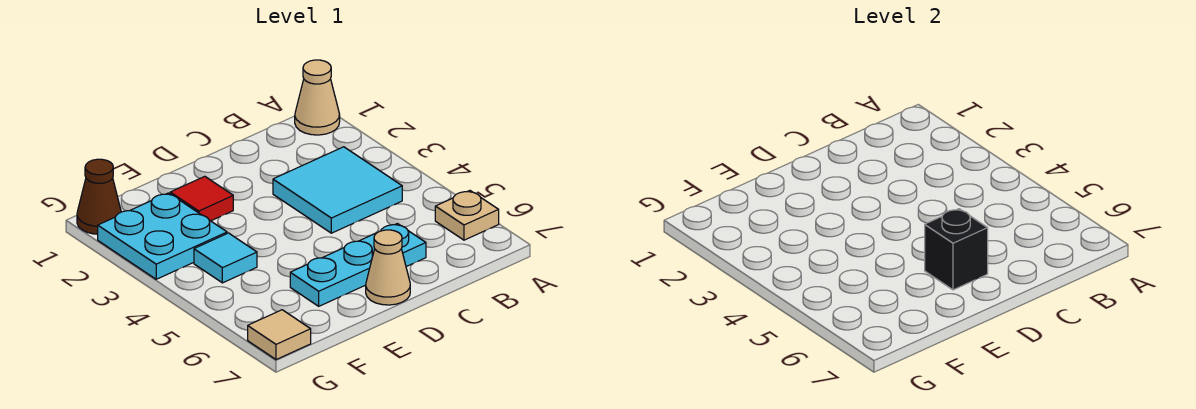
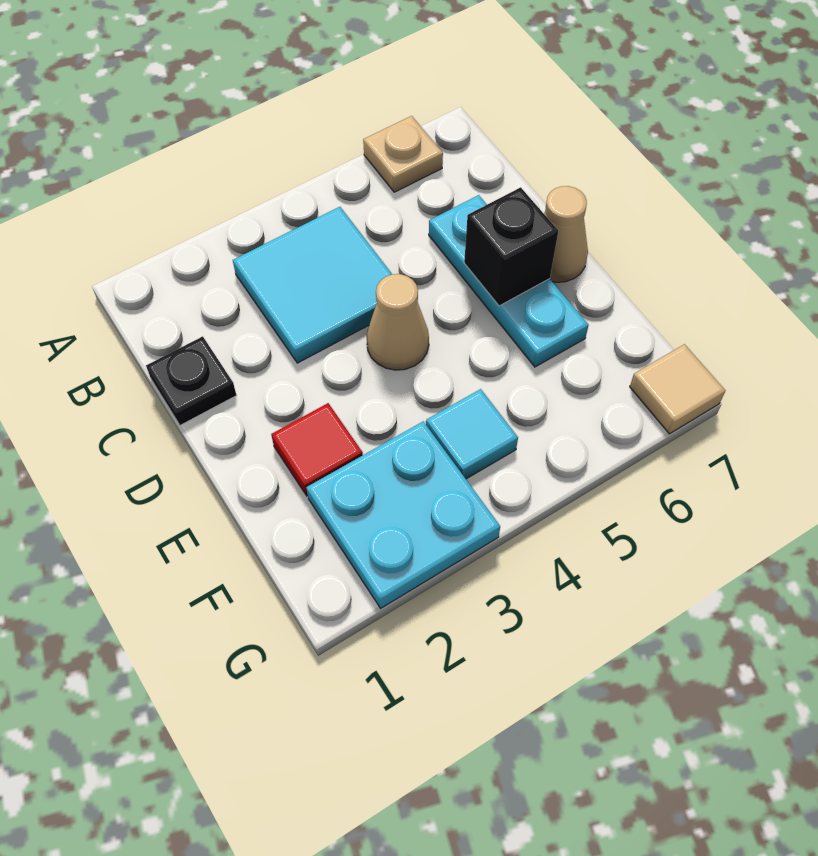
tan 1x1 cone [295,60,340,135] -> tan 1x1 cone moved to [367,274,429,370]
none -> black 1x1 plate [146,336,236,425]
brown 1x1 cone [77,159,121,234] -> none

